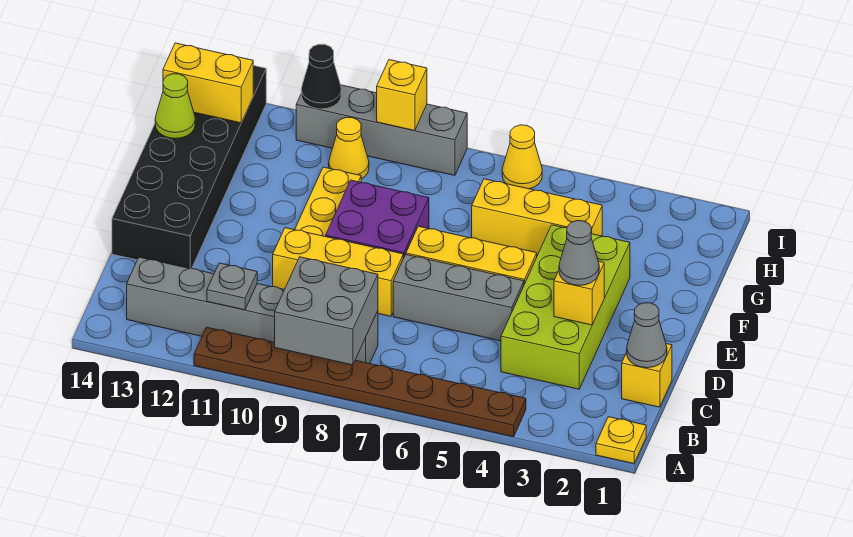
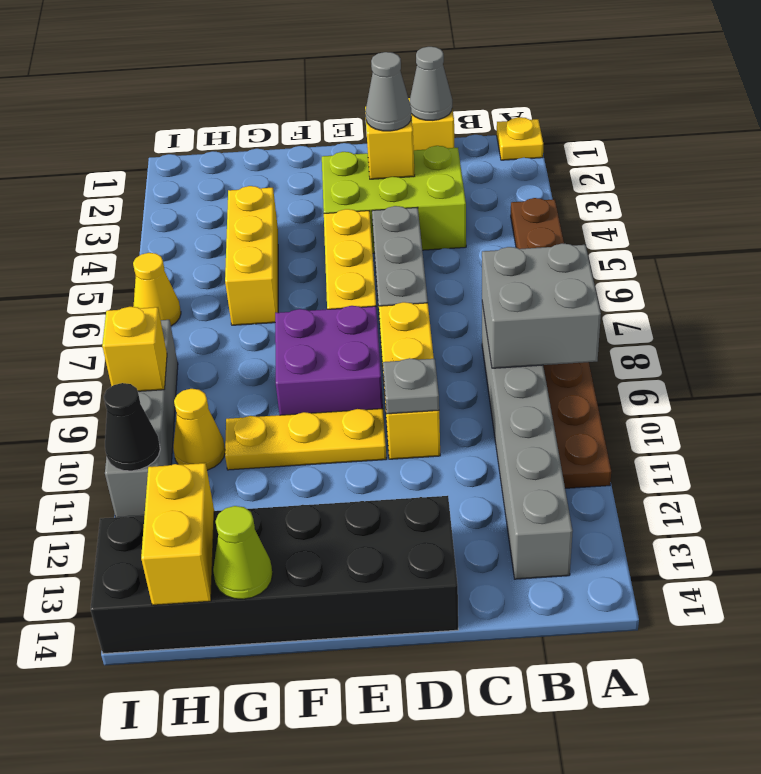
grey 1x1 plate [207,263,257,310] -> grey 1x1 plate moved to [383,358,439,414]
lime 2x4 brick [501,225,630,389] -> lime 2x3 brick [322,146,466,253]

